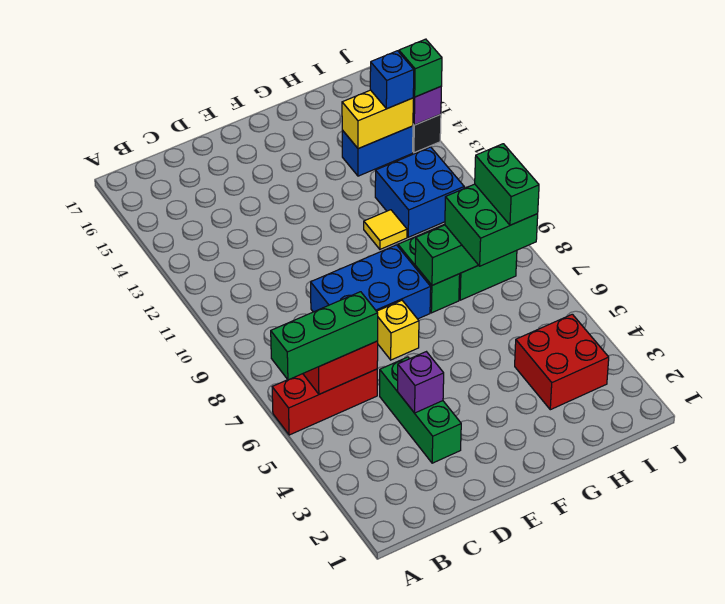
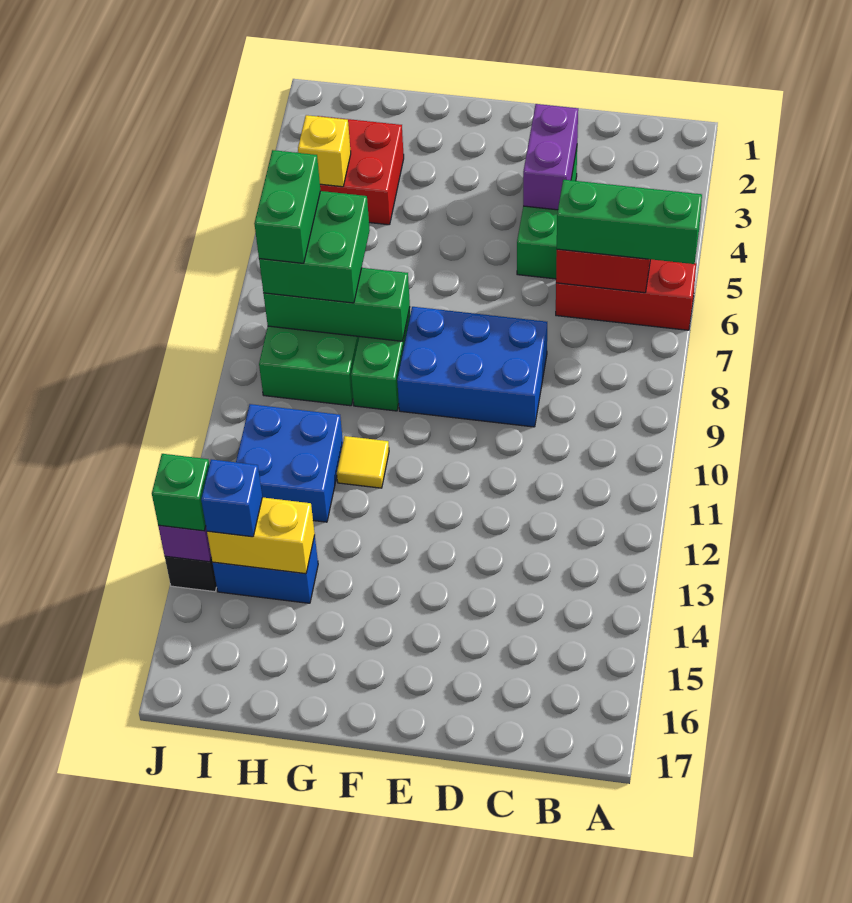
purple 1x1 brick [398,352,444,413] -> purple 1x2 brick [523,104,578,210]
yellow 1x1 brick [377,300,419,360] -> yellow 1x1 brick moved to [298,115,351,187]

